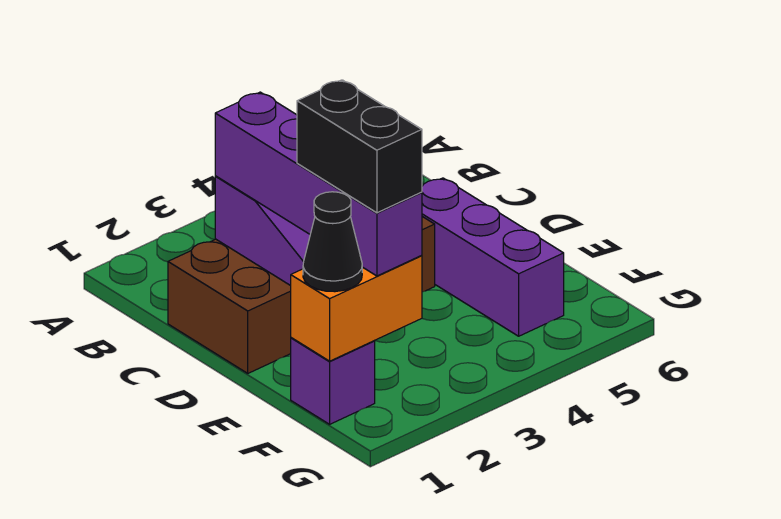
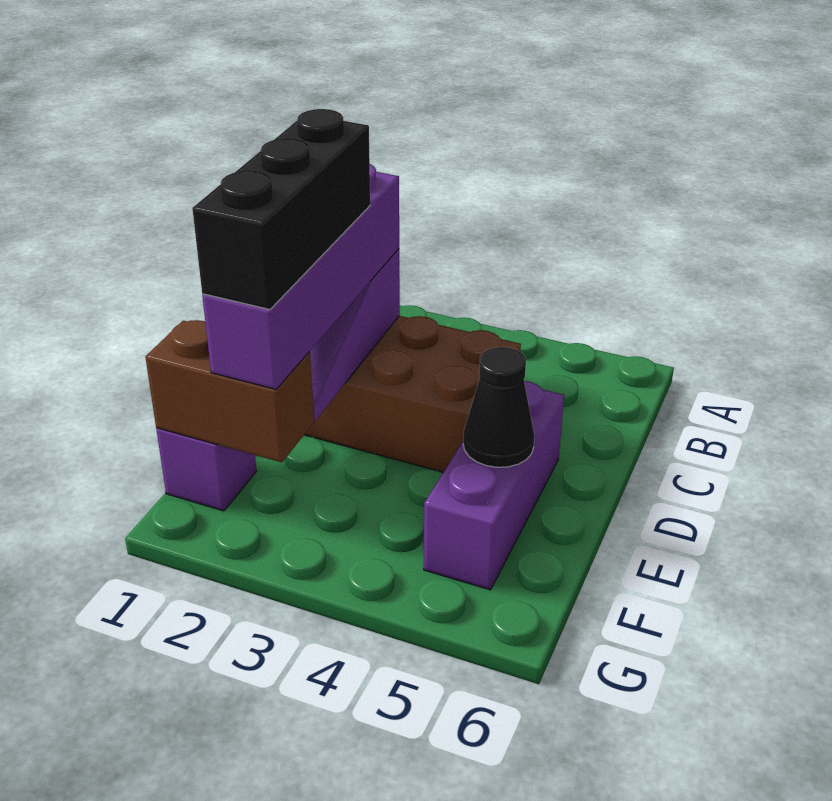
black 1x2 brick [297,80,422,213] -> black 1x3 brick [192,109,370,310]
orange 1x2 brick [291,256,422,361] -> brown 1x2 brick [145,320,314,462]
black 1x1 cone [303,192,362,292] -> black 1x1 cone moved to [463,347,534,467]

